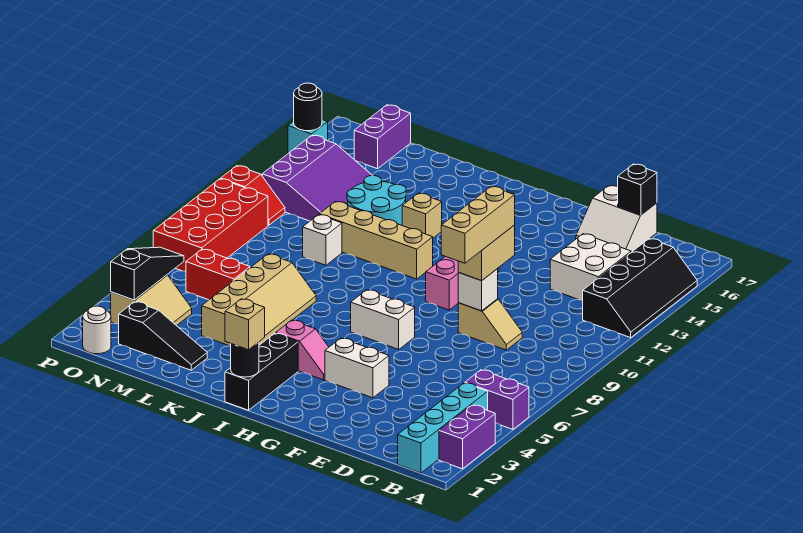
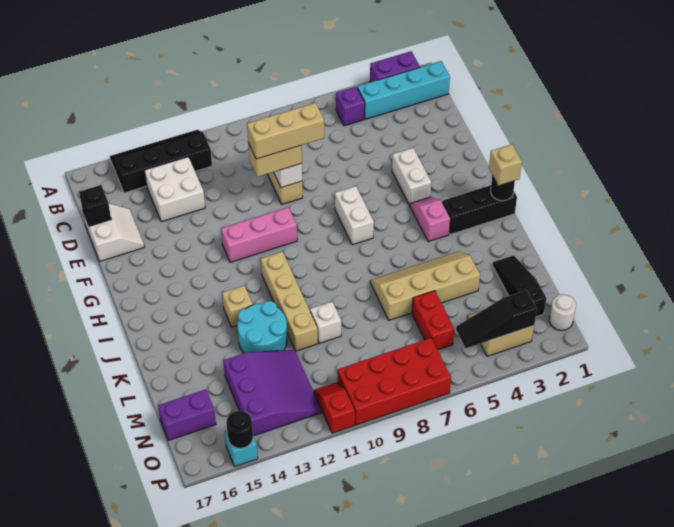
purple 1x2 brick [465,370,529,429] -> purple 1x1 brick [336,87,365,126]
purple 3x3 slope [262,135,372,221] -> purple 3x3 slope turned to [223,350,322,436]

